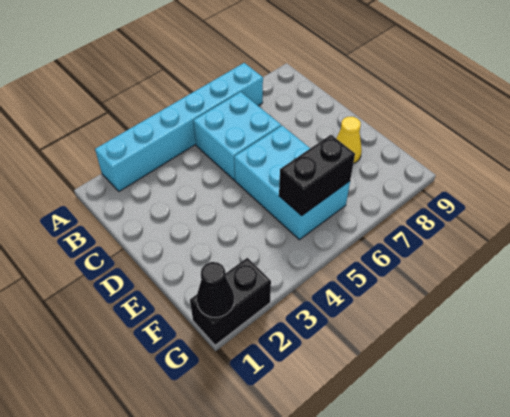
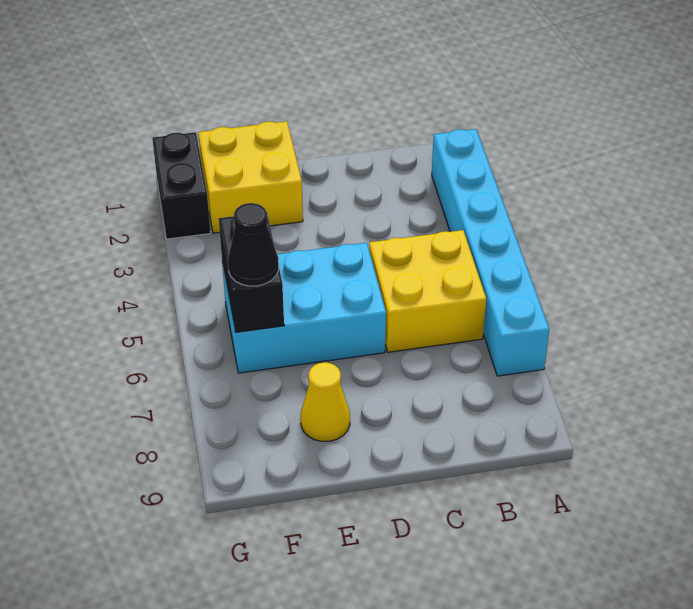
cyan 2x2 brick [193,92,281,180] -> yellow 2x2 brick [369,230,486,352]
none -> yellow 2x2 brick [198,121,303,233]
black 1x1 cone [197,262,234,317] -> black 1x1 cone moved to [228,203,279,286]

